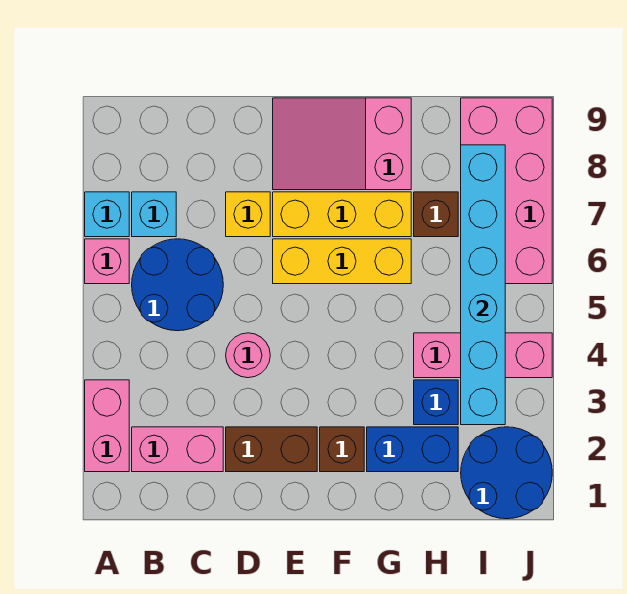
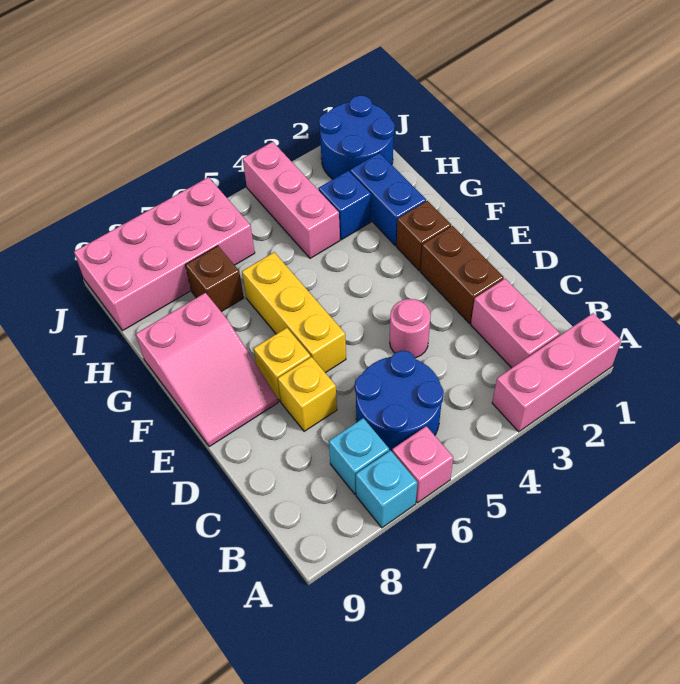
pink 1x2 brick [85,380,129,472] -> pink 1x3 brick [492,313,621,432]
yellow 1x3 brick [273,192,411,237] -> yellow 1x1 brick [254,328,311,401]
cyan 1x6 brick [461,145,505,425] -> none

